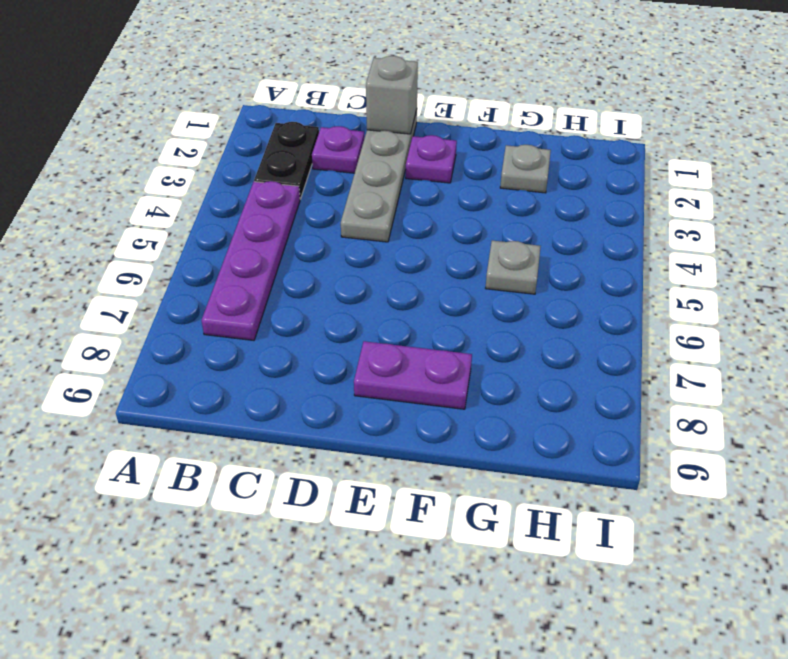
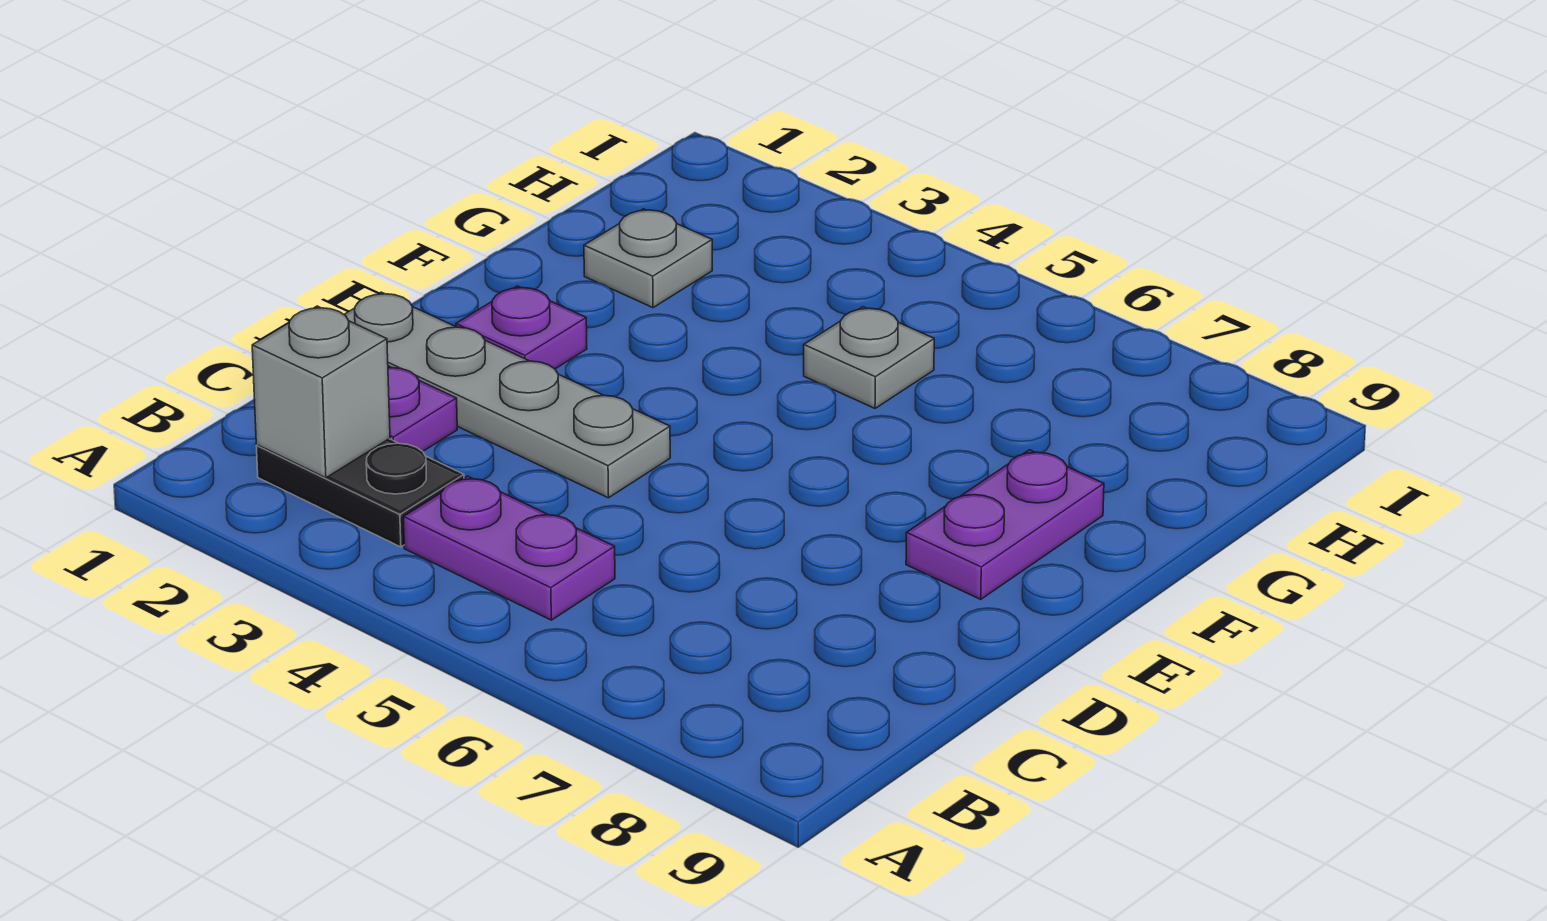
purple 1x4 plate [201,181,300,340] -> purple 1x2 plate [404,476,615,620]
grey 1x1 brick [366,56,418,134] -> grey 1x1 brick moved to [252,306,390,478]

